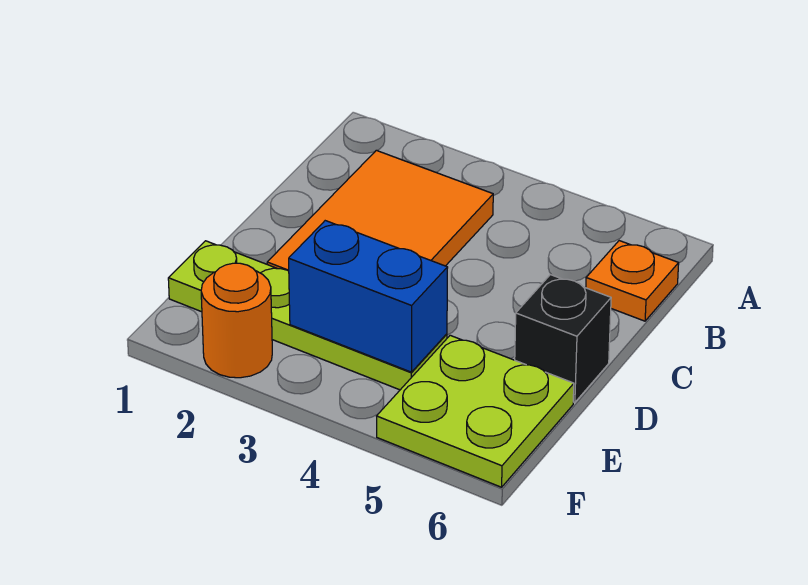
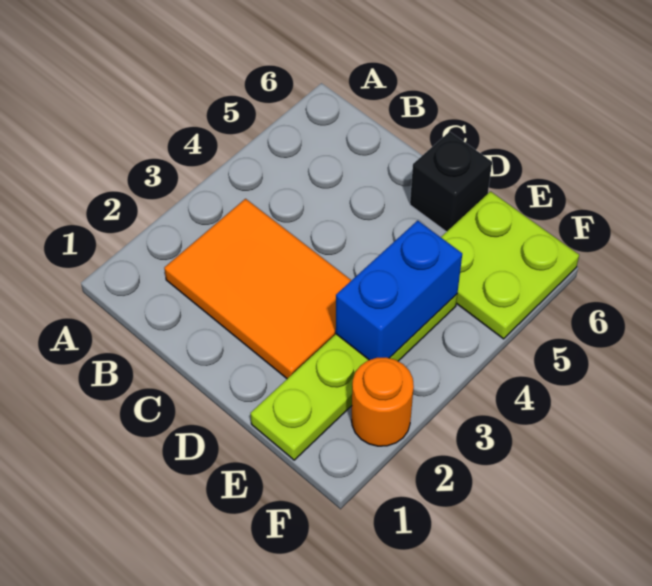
orange 1x1 plate [586,241,679,321] -> none

